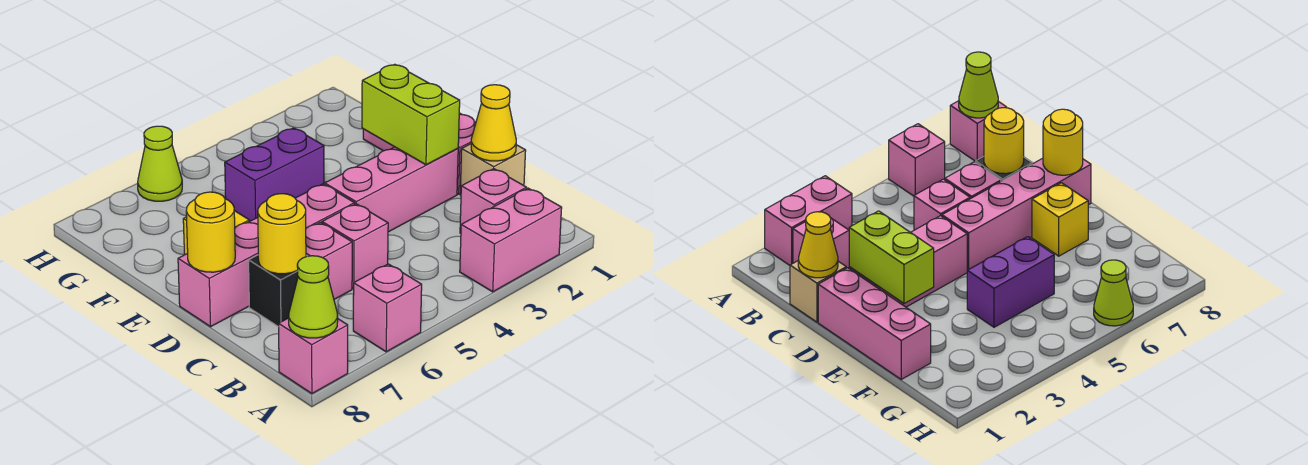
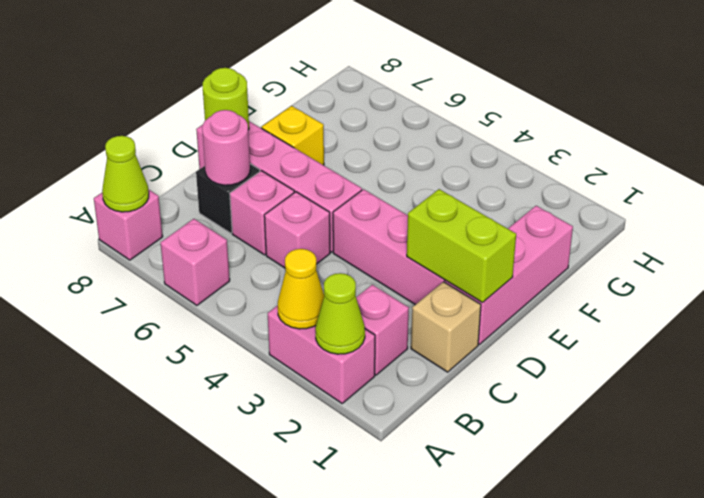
yellow 1x1 cone [471,85,516,161] -> yellow 1x1 cone moved to [278,249,324,329]
yellow 1x1 round brick [258,194,306,274] -> pink 1x1 round brick [202,110,250,185]
lime 1x2 brick [362,64,460,165] -> lime 1x2 brick turned to [407,189,516,303]
yellow 1x1 round brick [186,192,235,272] -> lime 1x1 round brick [203,68,249,130]
purple 1x2 brick [225,128,324,221] -> none
lime 1x1 cone [138,126,182,201] -> lime 1x1 cone moved to [315,273,365,354]

